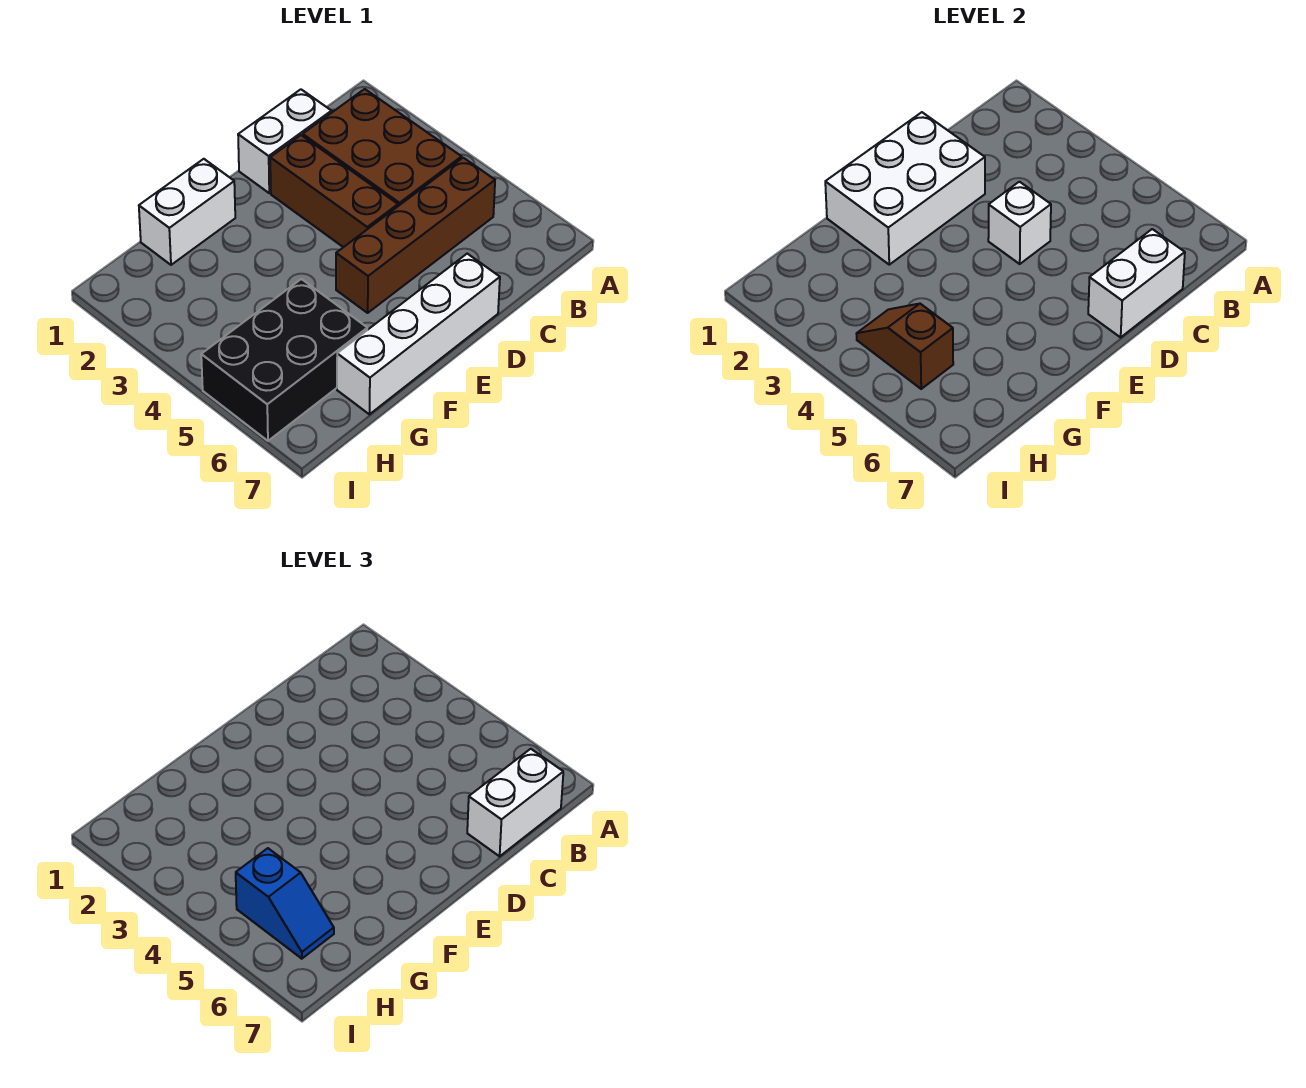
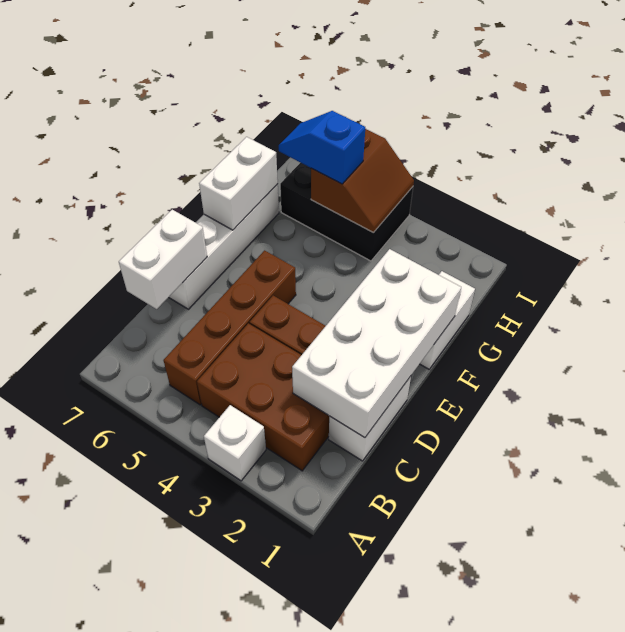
white 1x2 brick [467,749,563,856] -> white 1x2 brick moved to [199,137,278,230]
white 2x3 brick [825,112,985,265] -> white 2x4 brick [292,249,461,438]
white 1x1 brick [988,182,1051,264] -> white 1x1 brick moved to [204,405,266,481]
black 2x3 brick [201,279,367,441] -> black 2x3 brick turned to [280,163,413,261]
brown 1x2 slope [856,304,953,389] -> brown 2x2 slope [311,129,414,233]

